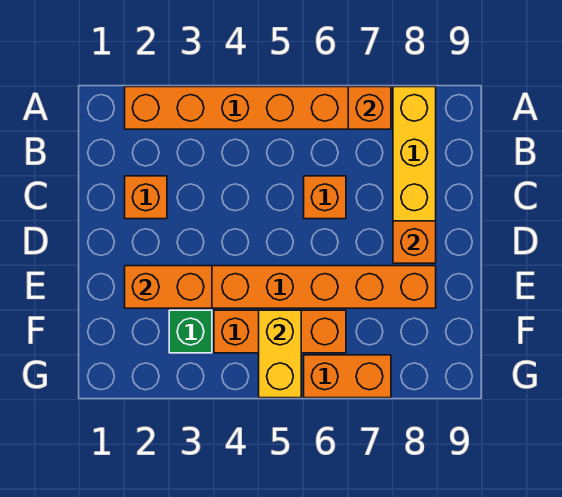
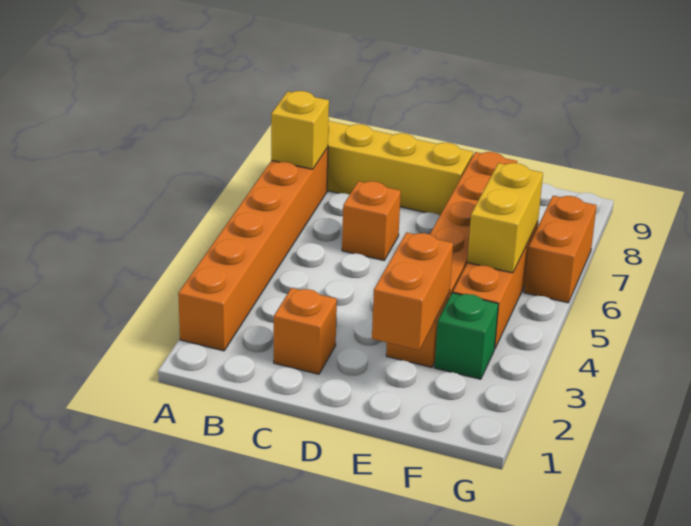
orange 1x1 brick [348,87,391,129] -> yellow 1x1 brick [271,91,329,169]
orange 1x1 brick [393,221,436,263] -> none
yellow 1x2 brick [259,310,301,398] -> yellow 1x2 brick turned to [467,163,543,273]

